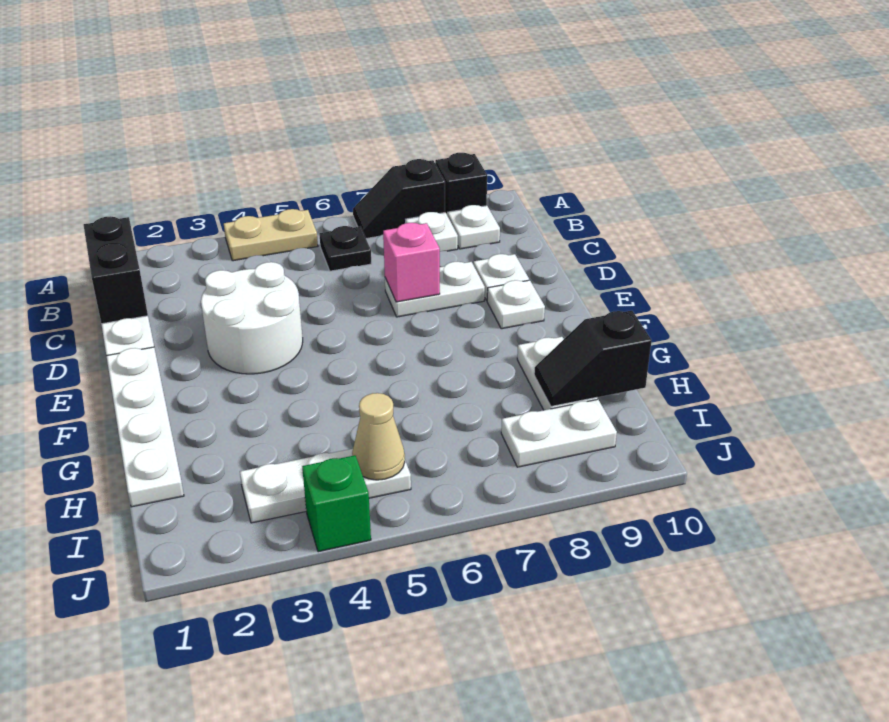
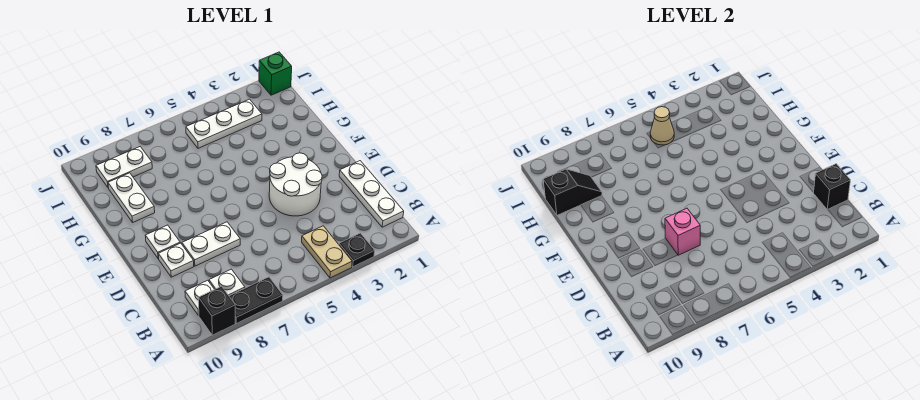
tan 1x2 plate [224,209,318,261] -> tan 1x2 plate turned to [302,226,352,278]
black 1x2 slope [353,159,445,238] -> black 1x2 plate [229,277,283,324]
black 1x2 brick [84,216,148,324] -> black 1x1 brick [814,164,850,210]
black 1x1 plate [319,226,371,271] -> black 1x1 plate moved to [339,233,375,267]
white 1x4 plate [107,347,184,507] -> none
green 1x1 brick [302,455,371,552] -> green 1x1 brick moved to [259,52,292,95]

